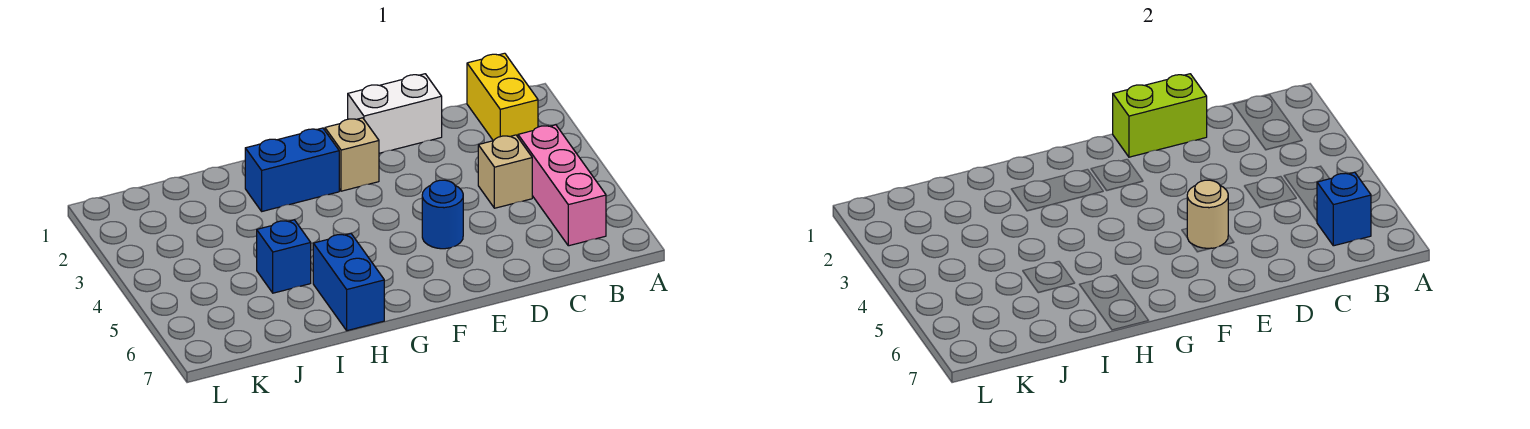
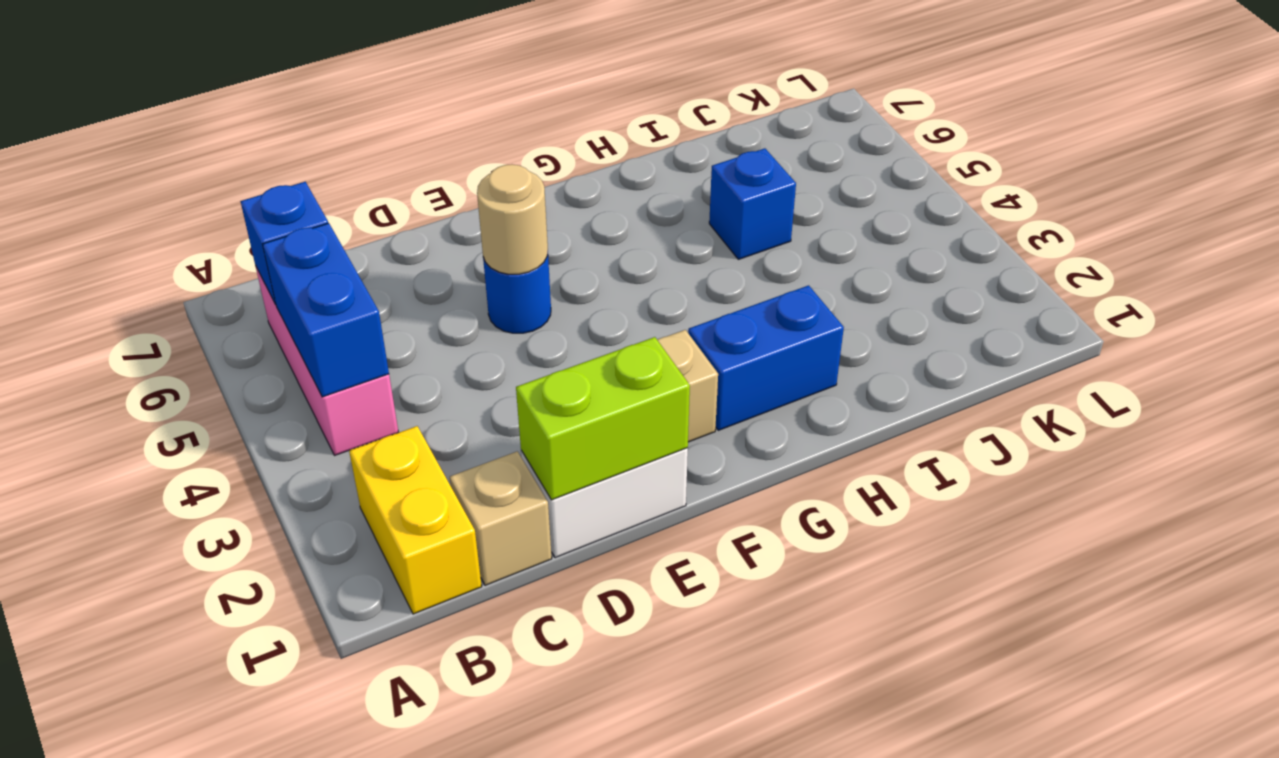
tan 1x1 brick [478,135,532,208] -> tan 1x1 brick moved to [450,451,552,585]
blue 1x2 brick [313,234,384,331] -> blue 1x2 brick moved to [263,223,389,397]

